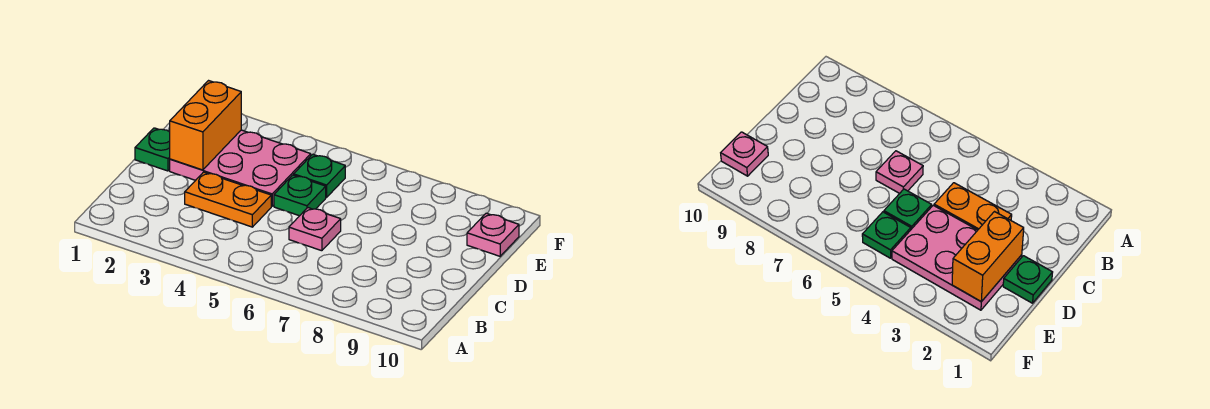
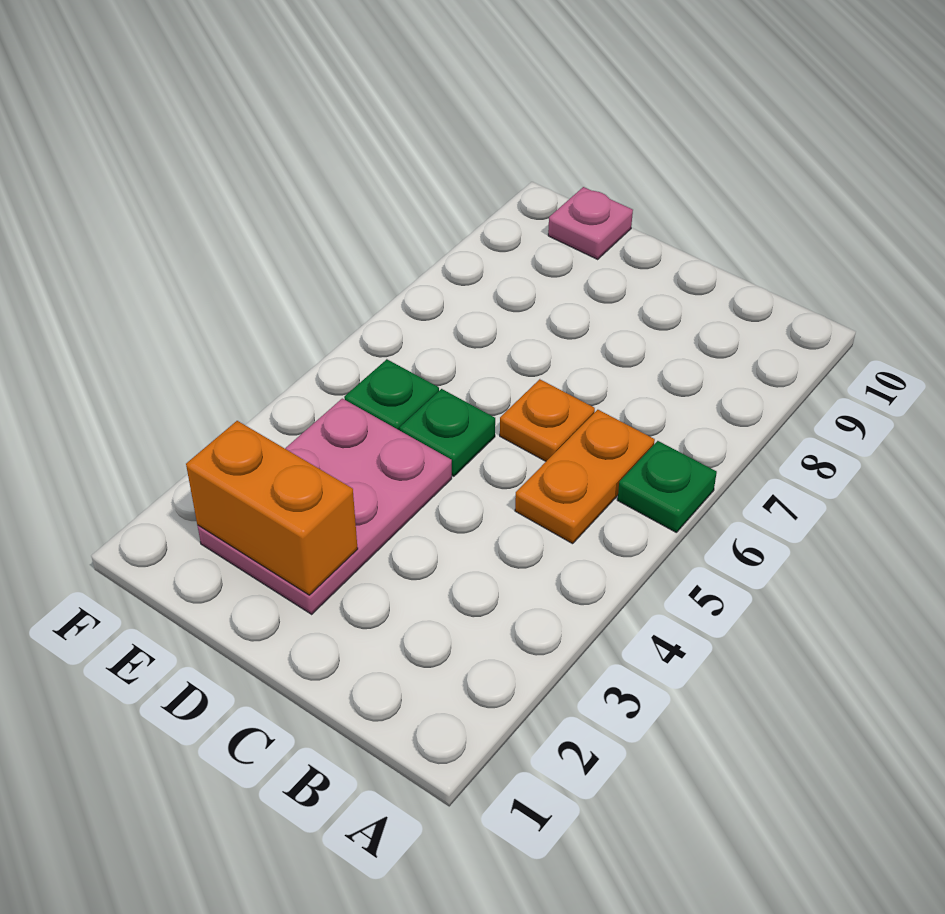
orange 1x2 plate [185,172,271,227] -> orange 1x2 plate moved to [515,410,655,544]
pink 1x1 plate [289,208,341,251] -> orange 1x1 plate [500,379,595,461]
green 1x1 plate [135,128,170,171] -> green 1x1 plate moved to [618,441,717,533]

